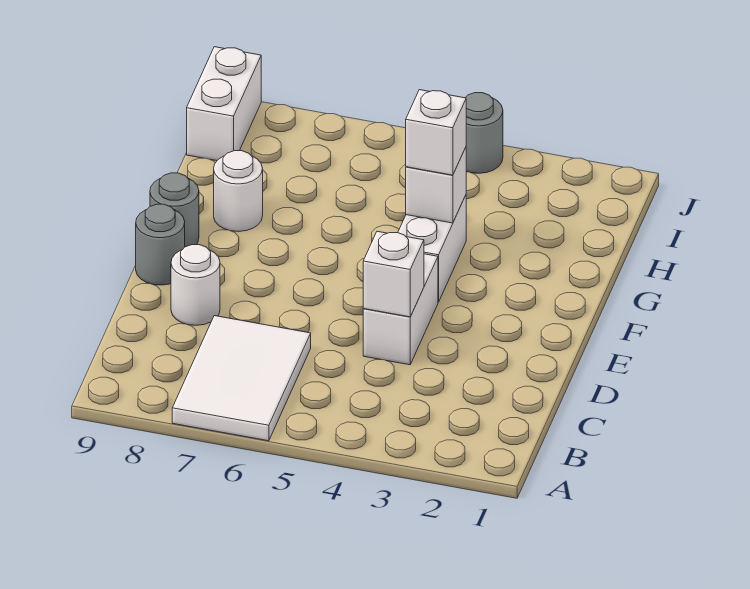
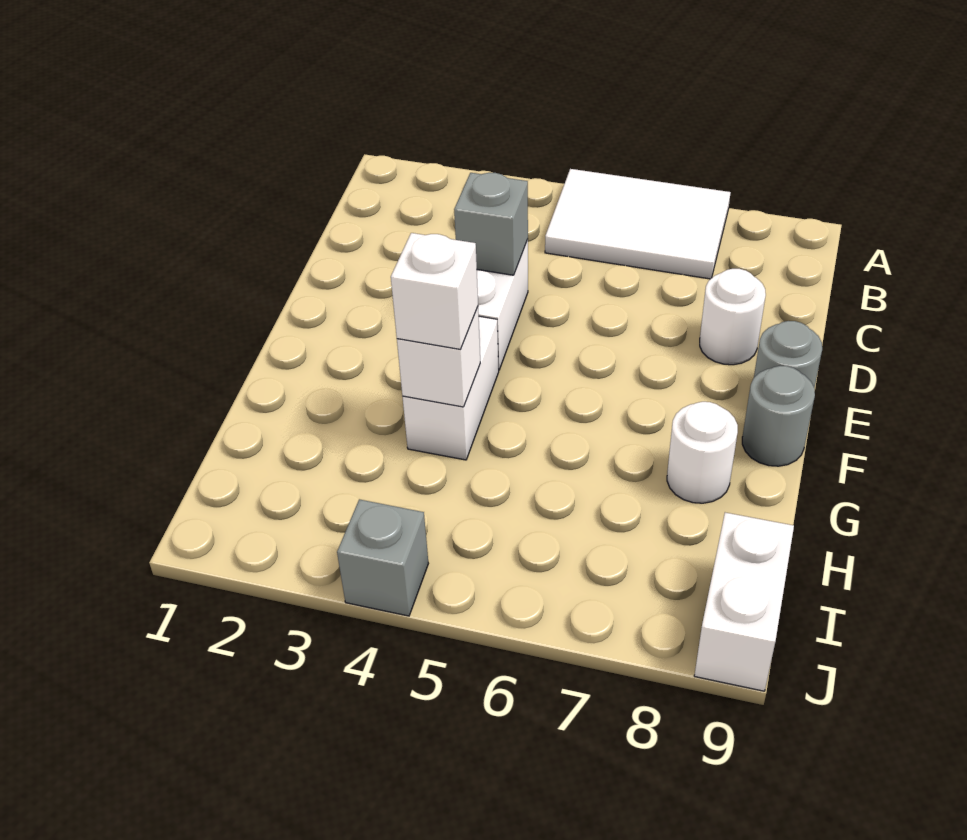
white 2x3 tile [172,316,311,441] -> white 2x3 tile turned to [545,169,731,279]
white 1x1 brick [363,231,424,317] -> grey 1x1 brick [454,173,528,275]
grey 1x1 round brick [465,93,503,173] -> grey 1x1 brick [337,499,428,616]

